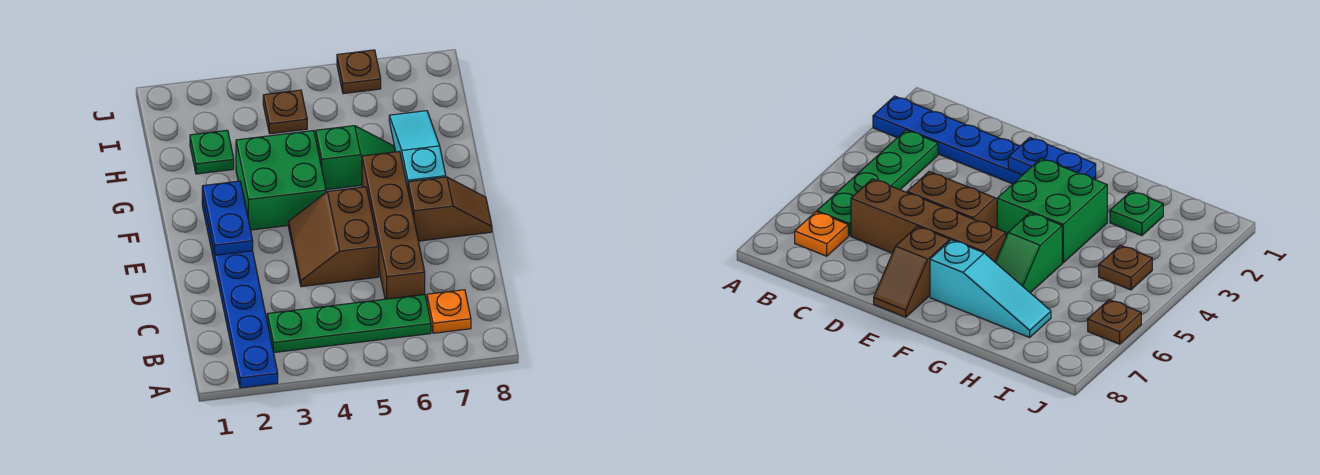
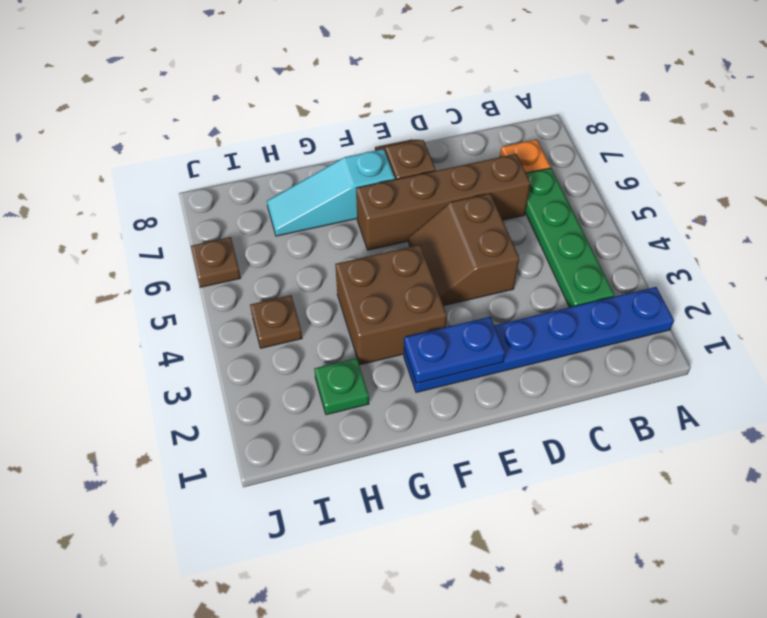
brown 2x2 slope [288,187,379,287] -> brown 2x2 slope turned to [409,194,519,306]
green 2x2 brick [236,131,326,230] -> brown 2x2 brick [335,245,447,365]
green 1x2 slope [316,126,395,190] -> none

